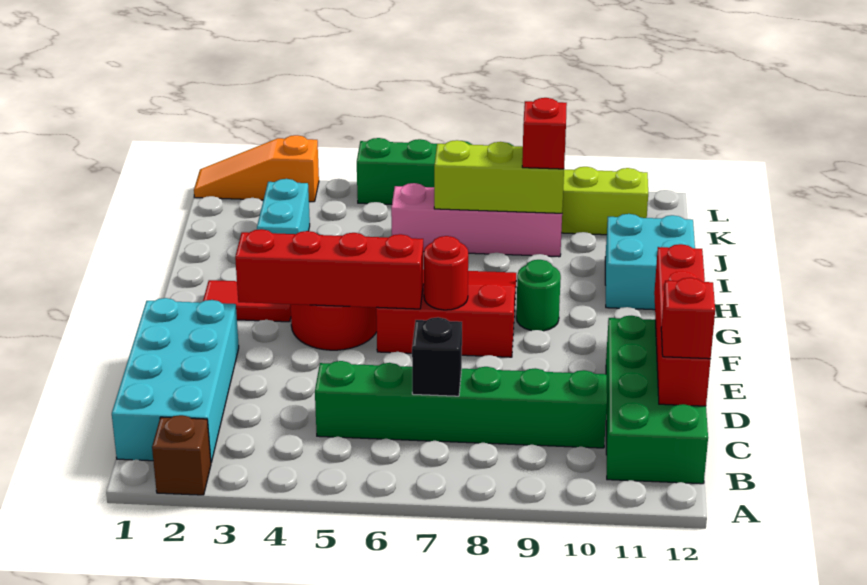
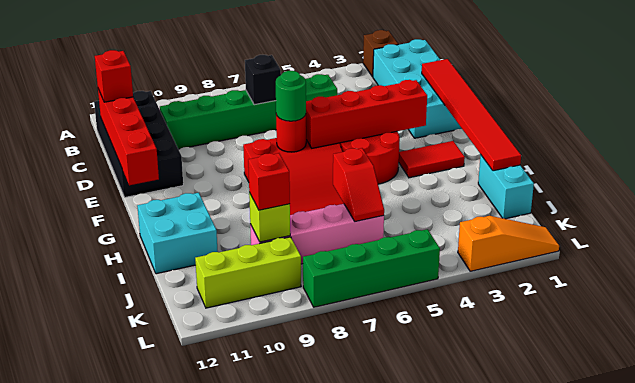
green 2x4 brick [606,316,708,484] -> black 2x4 brick [94,91,183,197]
none -> red 1x6 tile [422,59,521,171]
green 1x1 round brick [516,260,561,331] -> green 1x1 round brick moved to [276,71,306,121]
cyan 1x2 brick [257,179,310,234] -> cyan 1x2 brick moved to [478,155,534,219]
none -> red 1x2 slope [333,148,384,222]
lime 1x3 brick [434,140,564,213] -> lime 1x1 brick [249,193,290,242]

